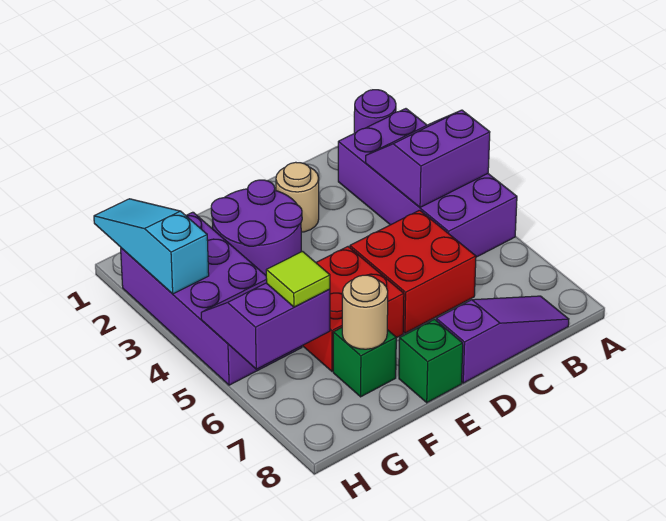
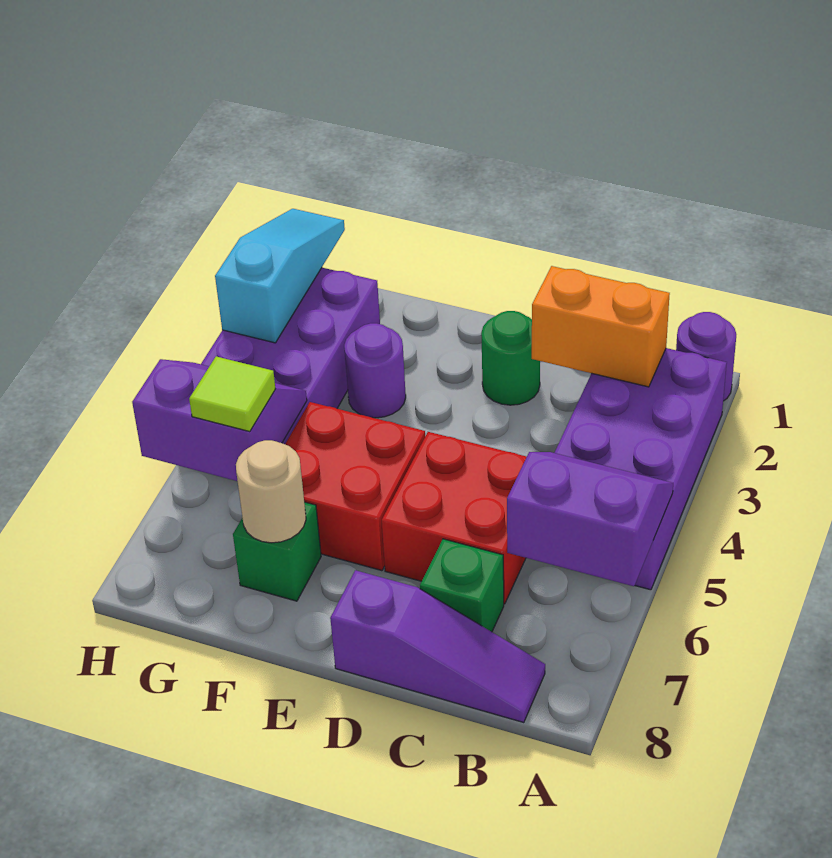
purple 2x2 slope [366,110,490,207] -> purple 2x2 slope moved to [507,452,673,586]
none -> orange 1x2 brick [532,266,670,387]
tan 1x1 round brick [276,162,319,232] -> green 1x1 round brick [481,311,540,405]
purple 2x2 round brick [211,180,302,275] -> purple 1x1 round brick [344,323,406,418]
green 1x1 brick [399,319,463,403] -> green 1x1 brick moved to [420,539,504,632]

